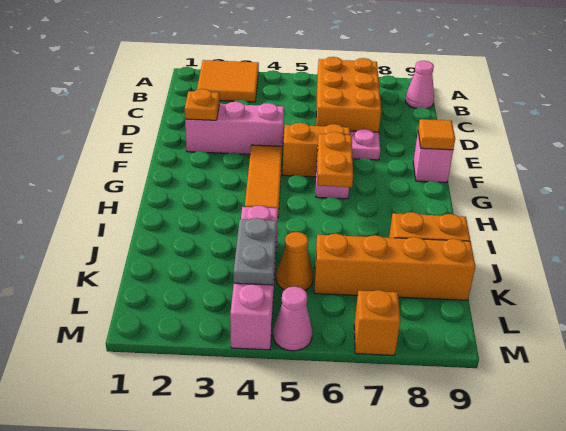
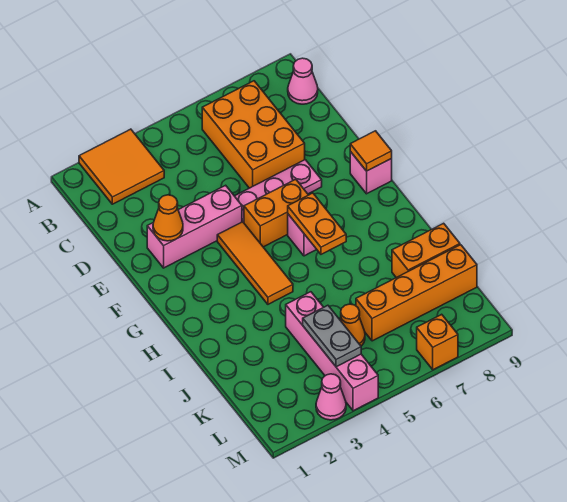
orange 1x1 plate [185,89,220,120] -> orange 1x1 cone [153,195,183,241]
pink 1x1 cone [273,287,312,351] -> pink 1x1 cone moved to [316,374,346,420]

